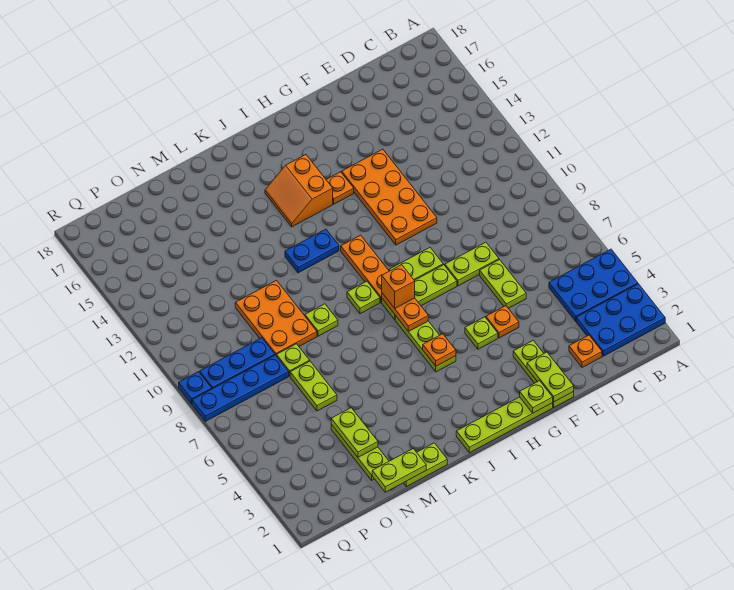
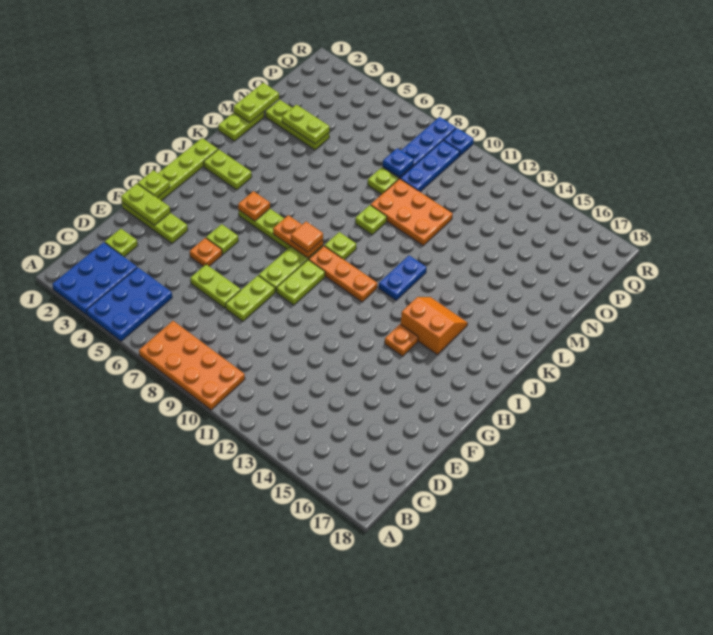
orange 1x1 plate [569,335,602,368] -> lime 1x1 plate [105,229,138,257]
orange 2x4 plate [342,149,437,245] -> orange 2x4 plate moved to [139,321,245,410]
orange 1x1 brick [382,265,415,308] -> orange 1x1 tile [291,222,323,252]
lime 1x2 plate [290,361,337,411] -> lime 1x2 plate moved to [204,149,252,190]
none -> blue 1x1 plate [383,148,414,177]

